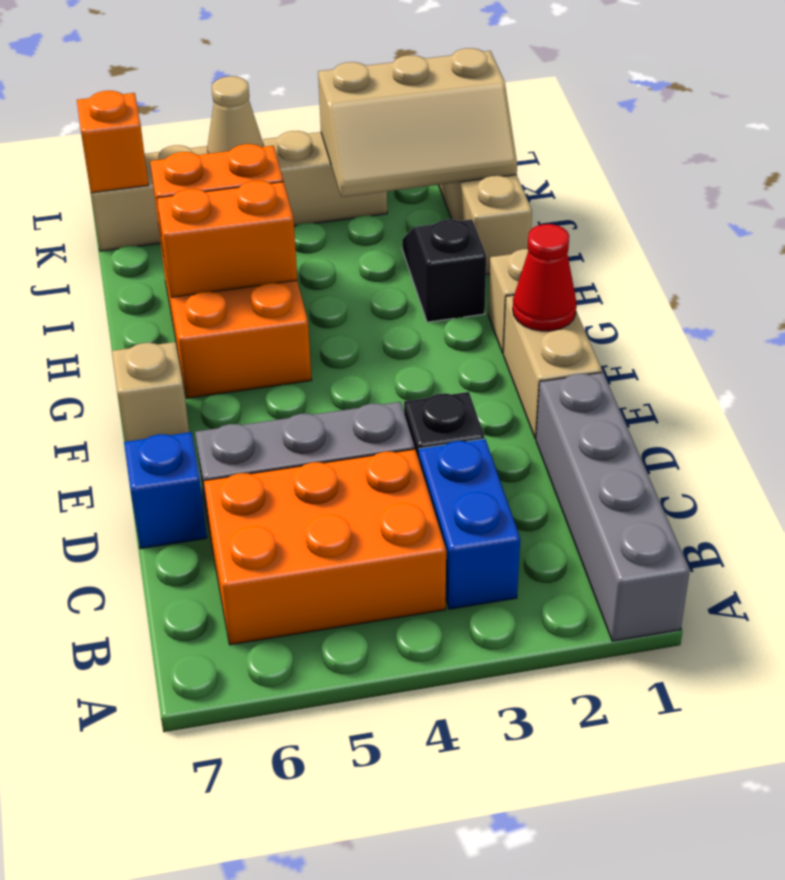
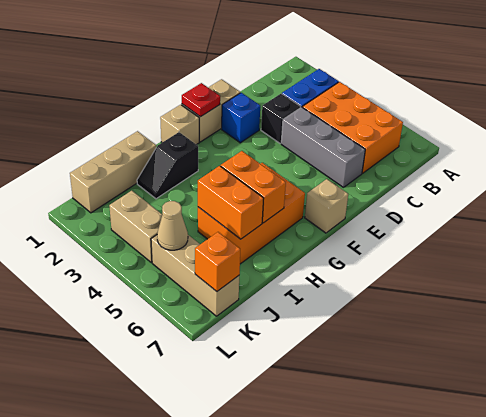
grey 1x4 brick [536,372,690,641] -> none
blue 1x1 brick [124,432,207,549] -> blue 1x1 brick moved to [222,93,260,143]
red 1x1 cone [513,224,577,331] -> red 1x1 plate [182,83,220,117]
tan 2x3 slope [318,48,517,197] -> none

